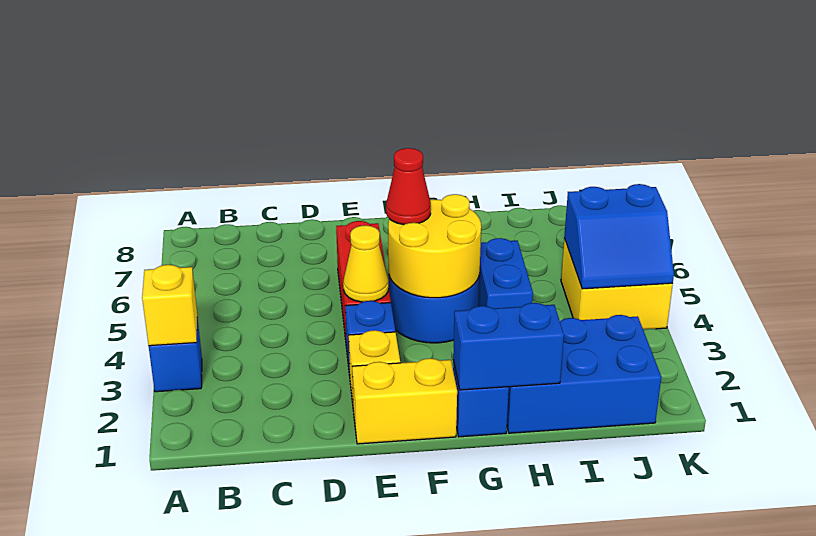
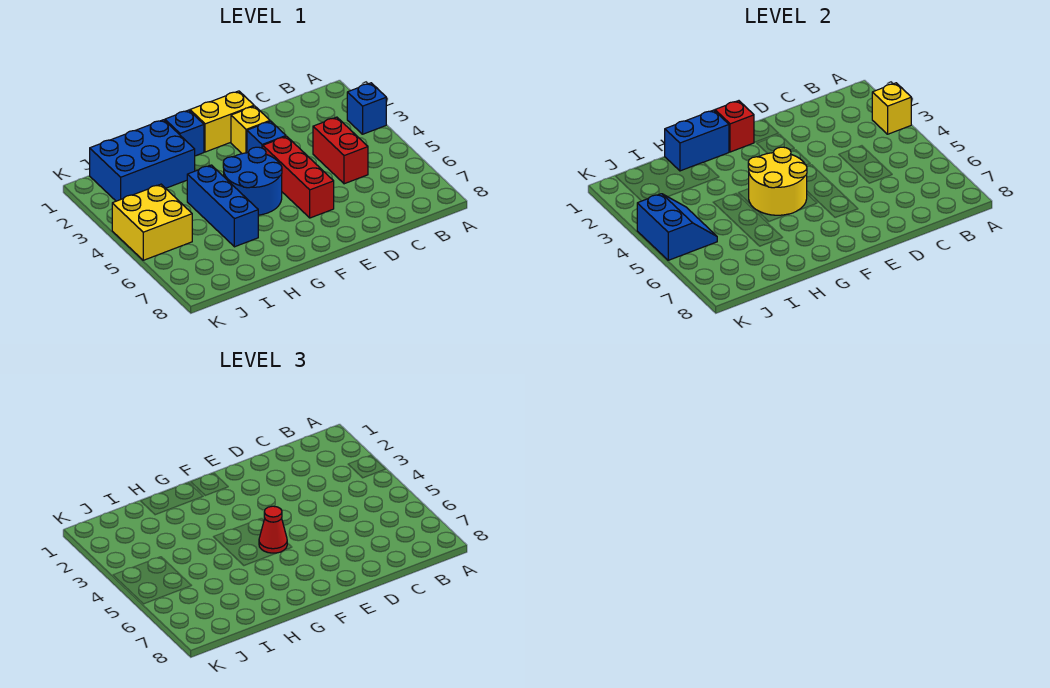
none -> red 1x2 brick [313,117,368,184]
yellow 1x1 cone [343,225,389,302] -> none
none -> red 1x1 brick [715,101,754,152]
blue 1x2 brick [478,238,533,308] -> blue 1x3 brick [187,165,258,247]
blue 2x2 slope [564,184,674,289] -> blue 2x2 slope turned to [637,194,717,260]

